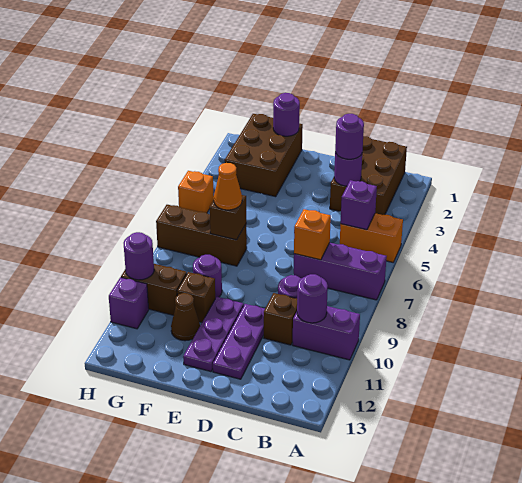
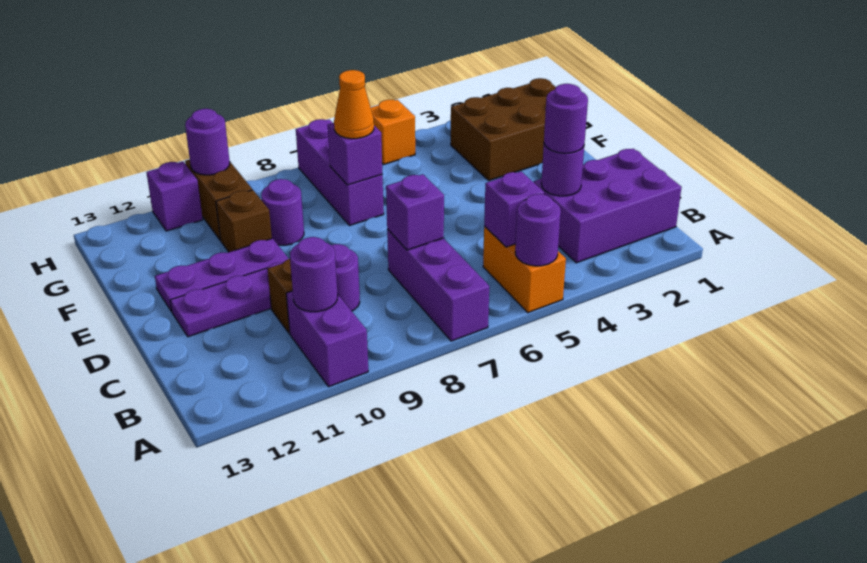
brown 2x3 brick [330,136,407,215] -> purple 2x3 brick [534,149,681,263]
orange 1x1 brick [294,209,331,260] -> purple 1x1 brick [386,174,444,250]
purple 1x1 round brick [273,93,300,136] -> purple 1x1 round brick moved to [515,194,561,266]
brown 1x3 brick [156,205,247,266] -> purple 1x3 brick [296,119,384,226]
brown 1x1 brick [210,195,246,240] -> purple 1x1 brick [328,123,382,185]
brown 1x1 cone [171,293,200,341] -> none

